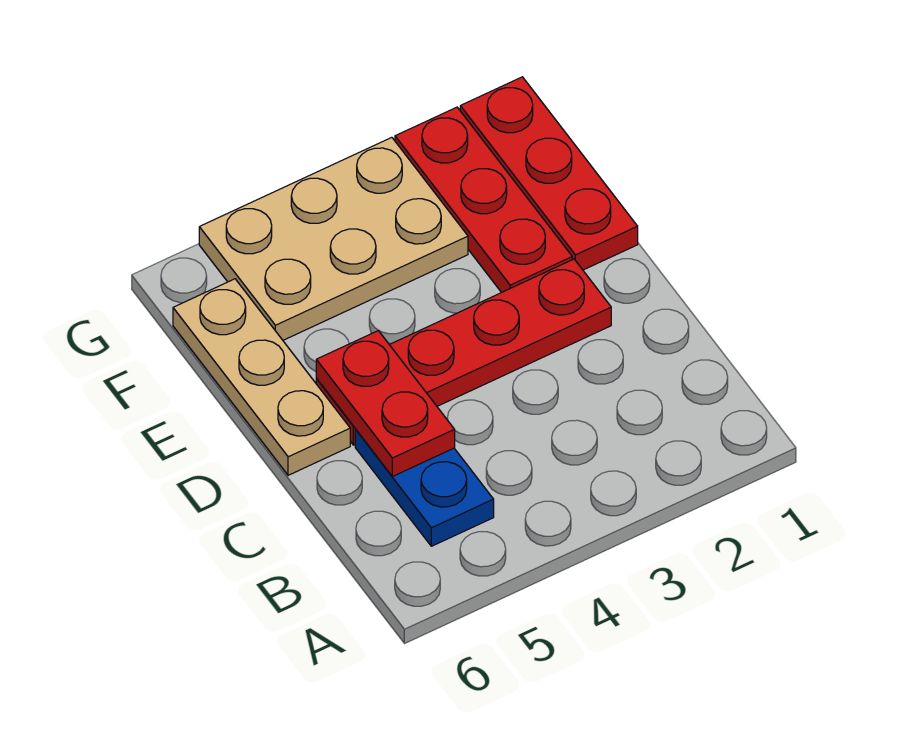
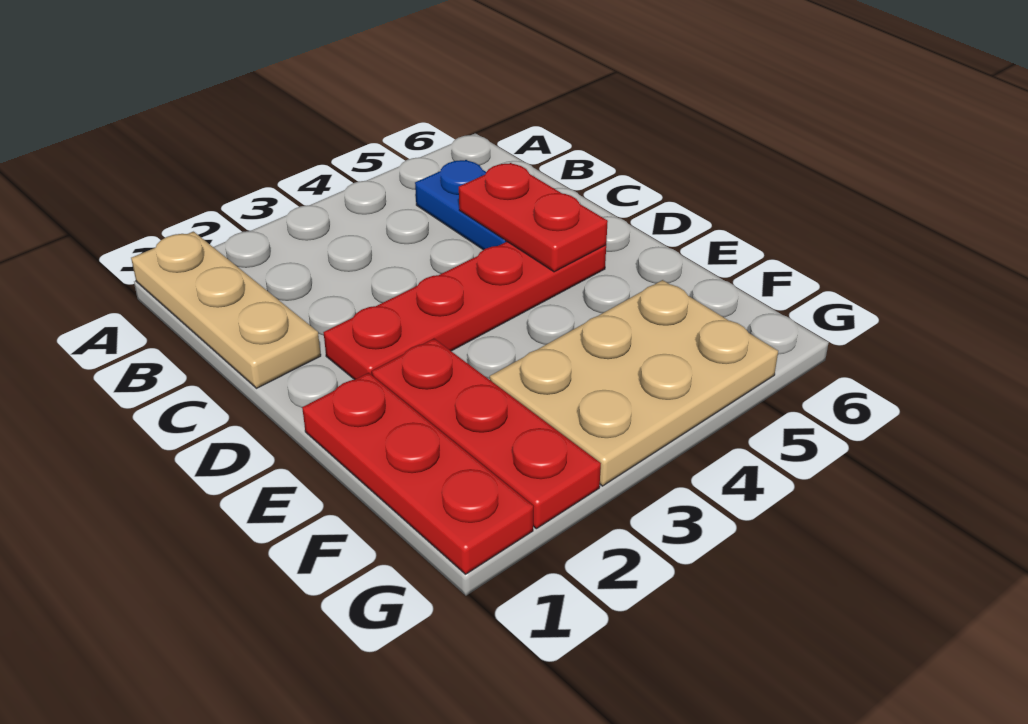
tan 1x3 plate [173,279,350,475] -> tan 1x3 plate moved to [131,232,321,388]

